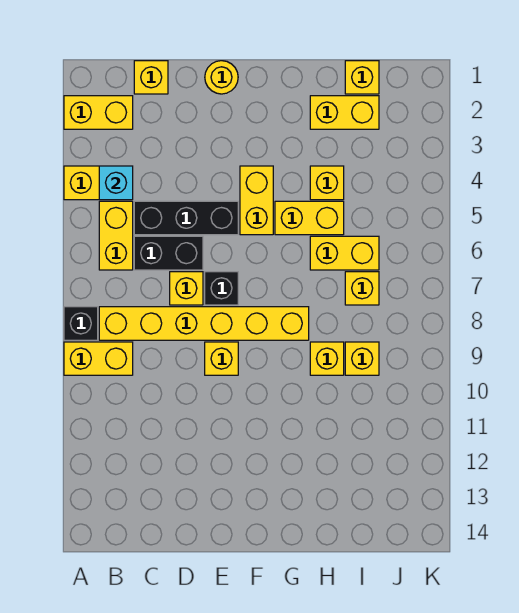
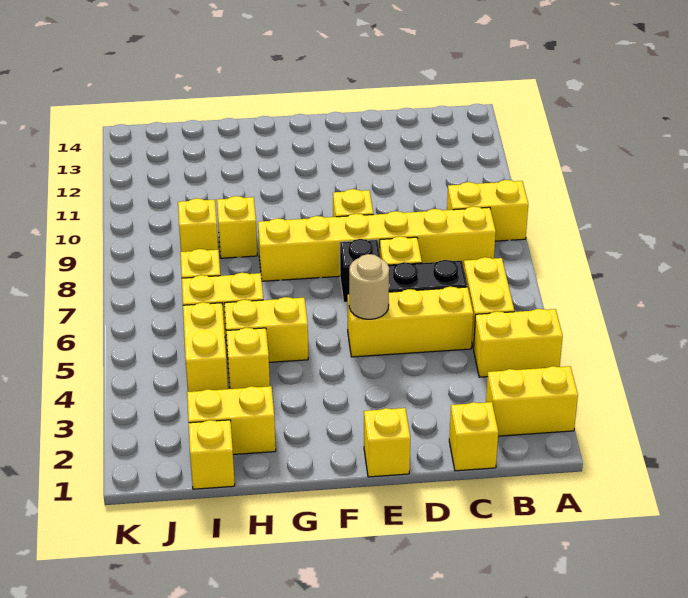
black 1x1 brick [64,307,98,340] -> none
cyan 1x1 brick [99,166,133,200] -> none
black 1x3 brick [134,201,238,235] -> yellow 1x3 brick [348,287,473,357]
yellow 1x1 round brick [205,61,238,94] -> yellow 1x1 brick [364,408,410,477]
none -> tan 1x1 round brick [349,254,389,319]
yellow 1x2 brick [240,166,273,235] -> yellow 1x2 brick moved to [183,302,228,392]

